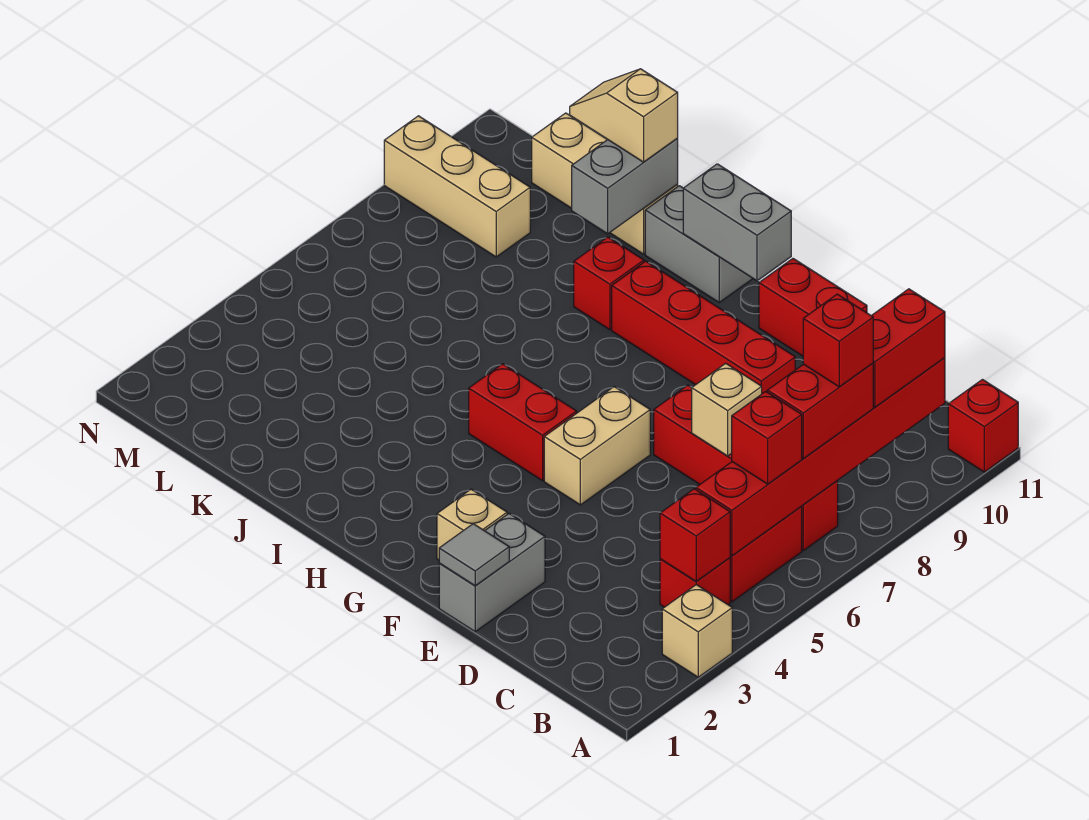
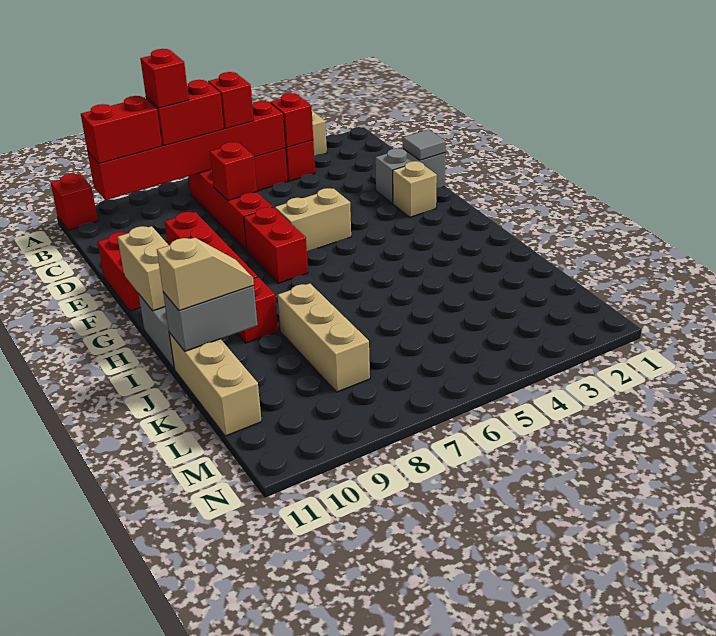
tan 1x1 brick [692,363,762,456] -> red 1x1 brick [210,142,257,201]
red 1x2 brick [469,364,577,481] -> red 1x2 brick moved to [244,207,308,283]
grey 1x2 brick [683,164,791,281] -> tan 1x2 brick [118,226,169,311]
tan 1x2 slope [570,69,678,162] -> tan 1x2 slope turned to [157,238,254,311]
tan 1x3 brick [384,116,530,257] -> tan 1x3 brick moved to [278,283,370,392]

